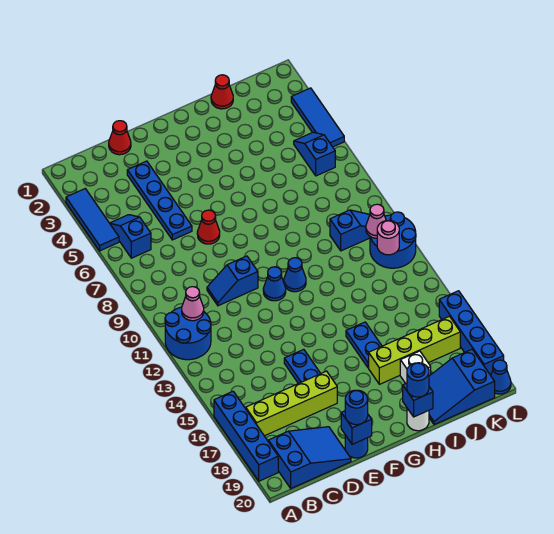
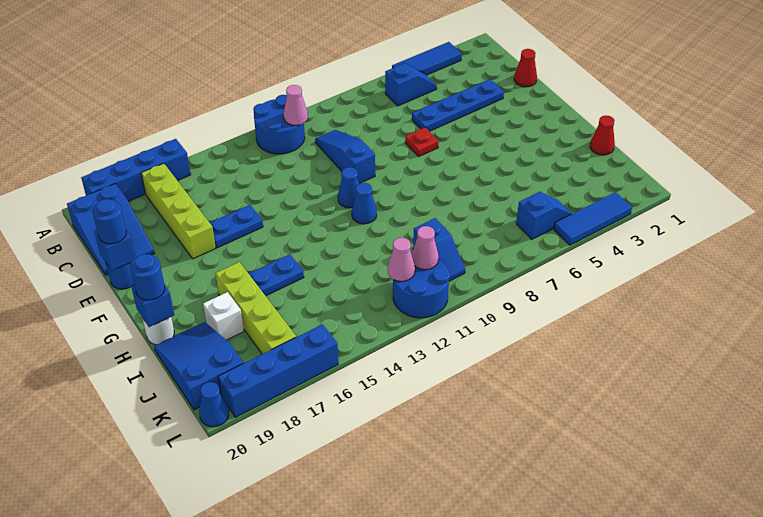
blue 1x2 slope [207,256,258,306] -> blue 1x3 slope [315,130,375,184]
red 1x1 cone [197,210,220,244] -> red 1x1 plate [405,127,439,156]
pink 1x1 round brick [377,220,399,255] -> pink 1x1 cone [388,238,415,281]

